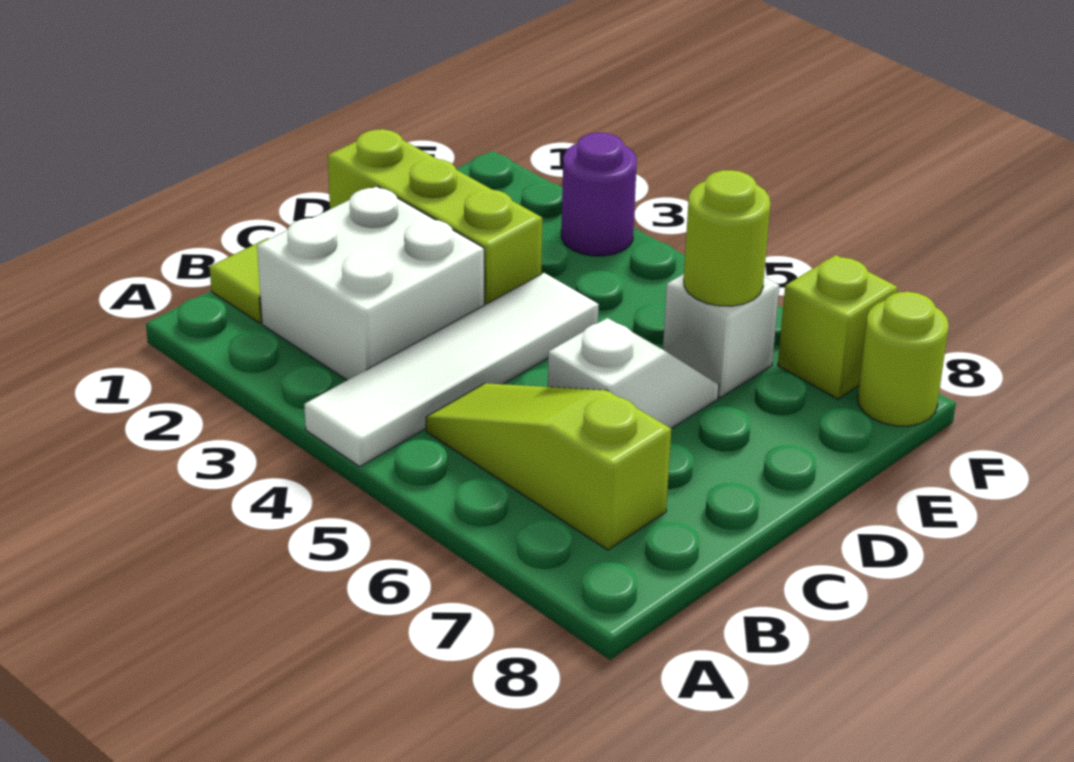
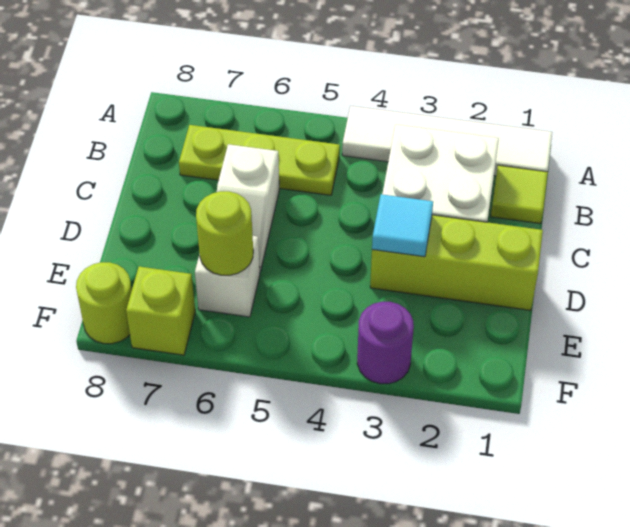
white 1x4 tile [304,273,599,466] -> white 1x4 tile turned to [342,106,552,176]
lime 1x3 slope [426,383,671,550] -> lime 1x3 plate [179,125,340,195]
none -> cyan 1x1 tile [372,194,433,257]

